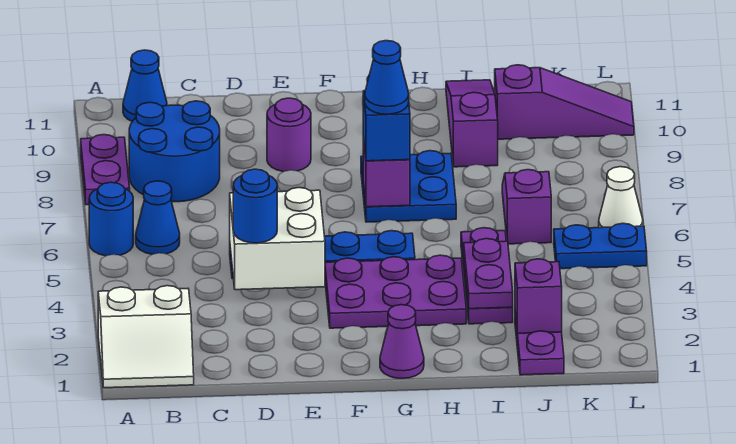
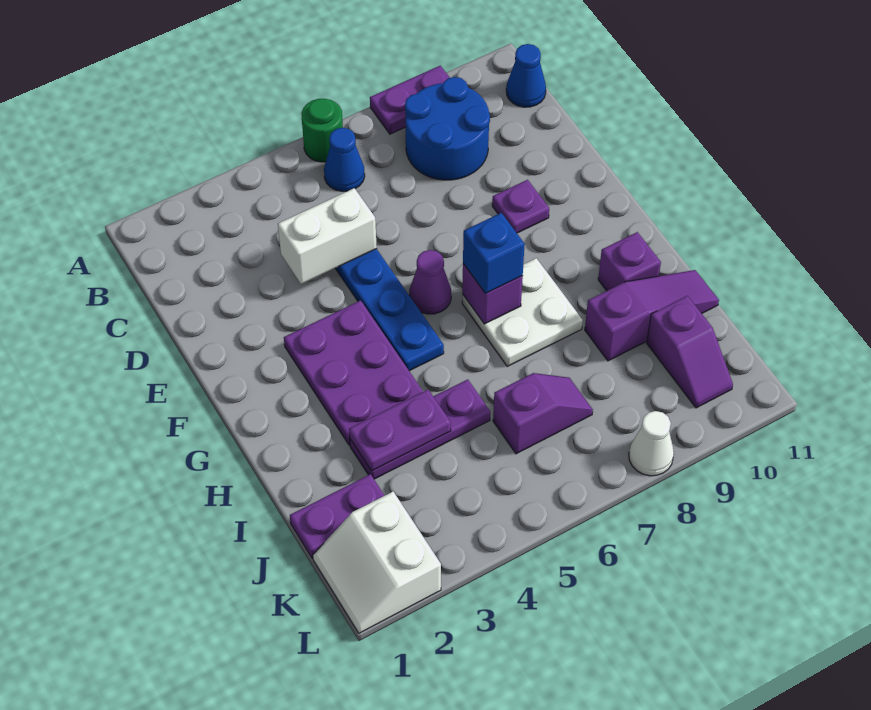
white 2x2 slope [98,286,194,388] -> white 2x2 slope moved to [313,492,441,633]
blue 1x1 round brick [89,182,133,256] -> green 1x1 round brick [301,99,343,162]
white 2x2 brick [230,188,325,290] -> white 1x2 brick [278,188,377,284]
blue 1x1 round brick [233,169,277,243] -> none
purple 1x1 round brick [267,98,311,172] -> purple 1x1 plate [492,180,549,233]
purple 1x1 cone [380,305,424,378] -> purple 1x1 cone moved to [409,250,451,314]
blue 2x2 plate [361,151,456,222] -> white 2x2 plate [462,258,583,366]
blue 1x1 cone [365,41,409,114] -> none
purple 1x1 brick [515,259,562,333] -> purple 1x1 brick moved to [598,232,661,291]
purple 1x3 slope [495,65,634,139] -> purple 1x2 slope [647,296,733,408]
blue 1x2 plate [554,223,647,269] -> none
white 1x1 cone [599,167,643,228] -> white 1x1 cone moved to [629,411,674,476]

